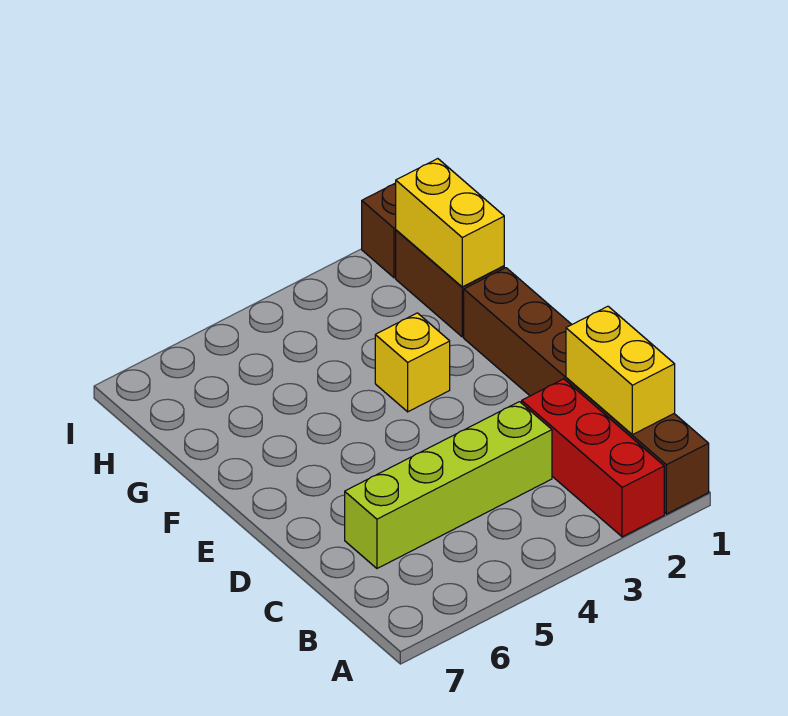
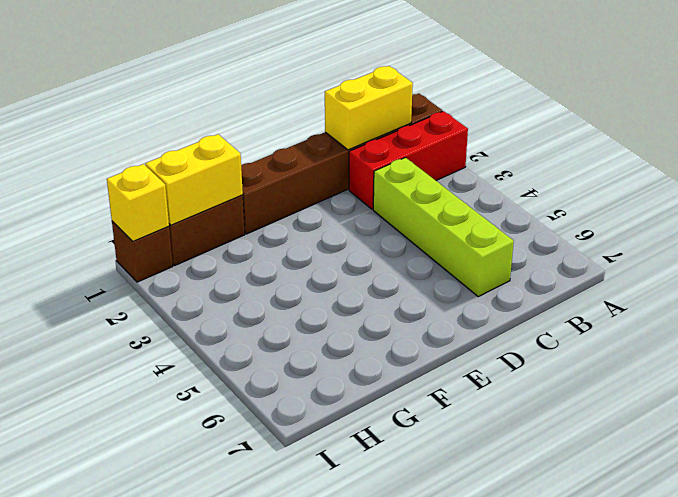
yellow 1x1 brick [375,313,450,412] -> yellow 1x1 brick moved to [107,164,169,241]

